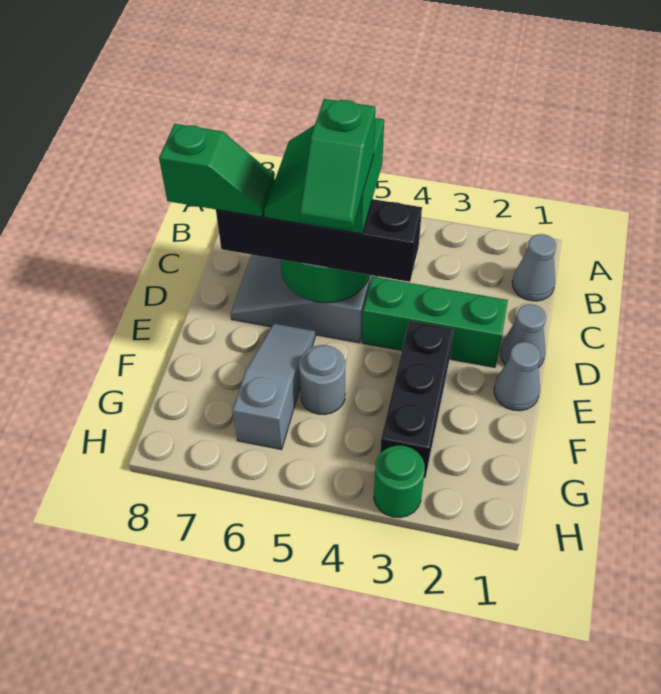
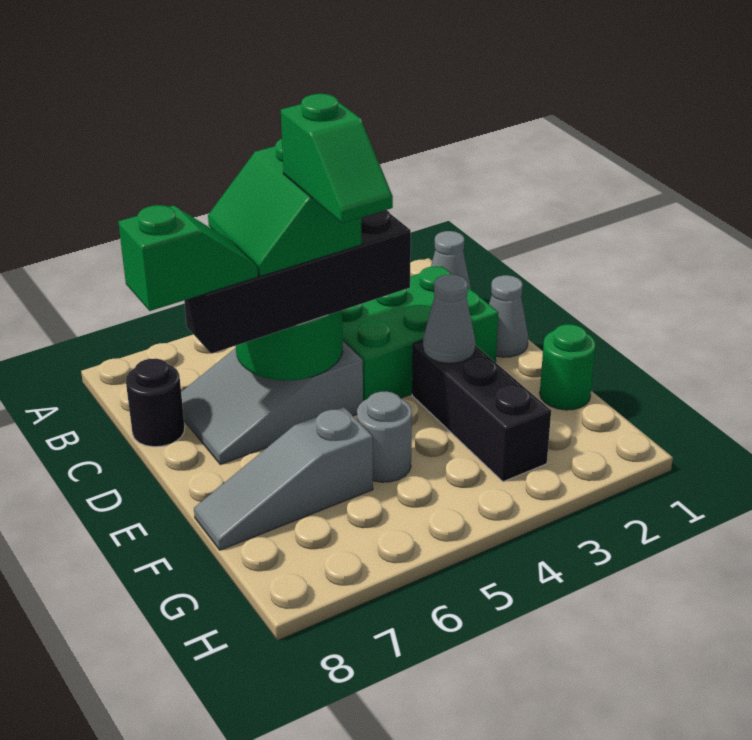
none -> black 1x1 round brick [126,359,185,447]
green 1x3 brick [362,277,508,367] -> green 2x3 brick [342,266,499,401]
grey 1x1 cone [494,342,540,411] -> grey 1x1 cone moved to [423,275,475,363]
grey 1x3 slope [233,323,315,450] -> grey 1x3 slope turned to [194,407,373,550]
green 1x1 round brick [374,445,425,518] -> green 1x1 round brick moved to [540,324,596,410]

